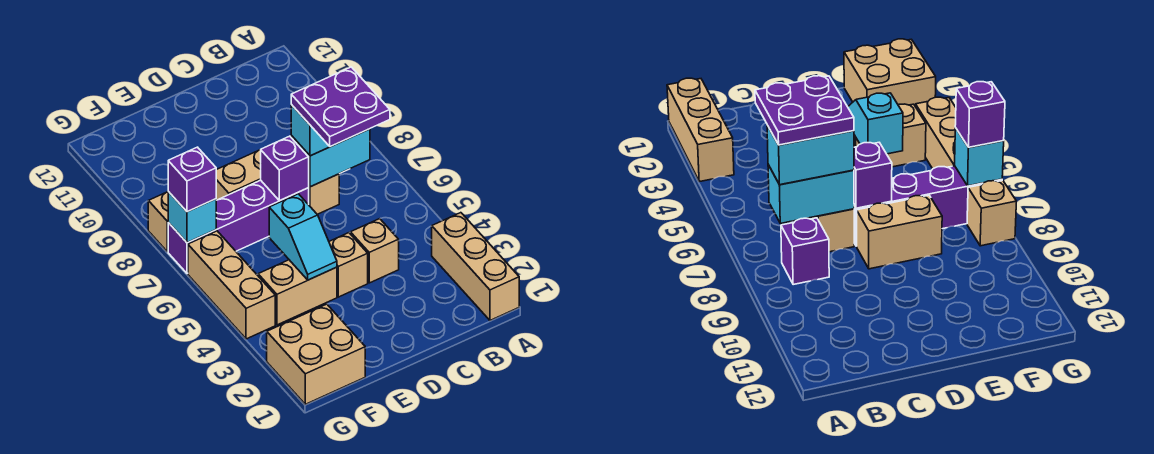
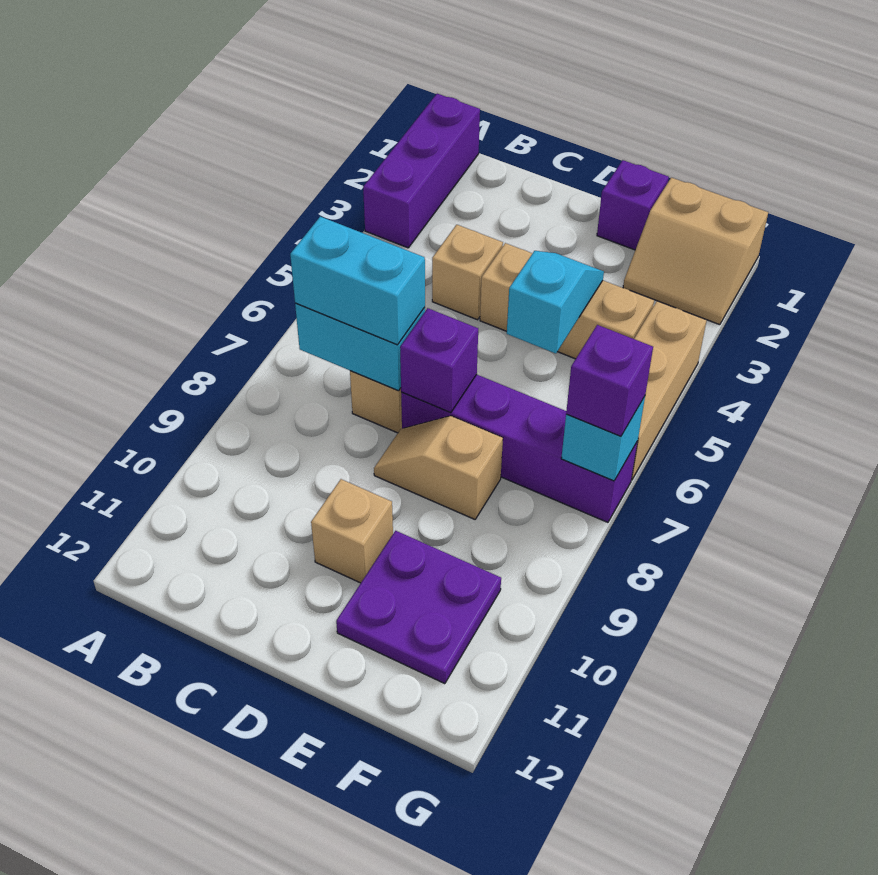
tan 1x3 brick [432,213,519,320] -> purple 1x3 brick [363,94,480,248]
purple 2x2 plate [291,67,390,147] -> purple 2x2 plate moved to [336,531,501,684]
purple 1x1 brick [781,218,829,285] -> purple 1x1 brick moved to [597,160,669,250]
tan 1x2 brick [216,150,261,200] -> tan 1x2 slope [374,416,503,519]
tan 2x2 brick [267,304,365,404] -> tan 2x2 slope [623,178,768,325]
tan 1x1 brick [148,192,168,252] -> tan 1x1 brick moved to [311,479,393,583]

